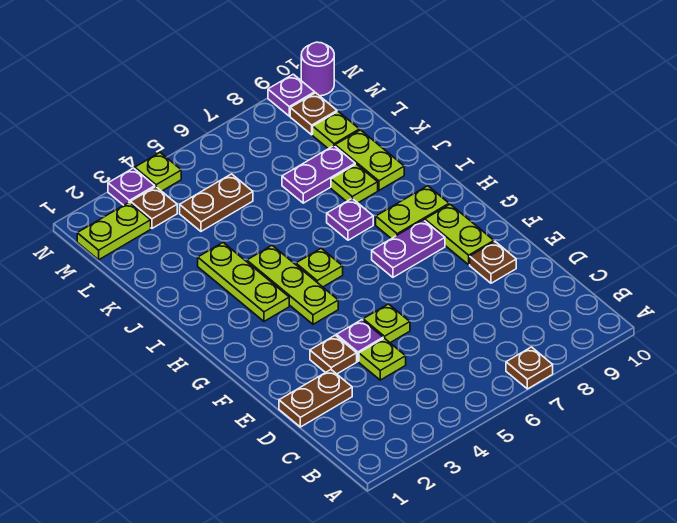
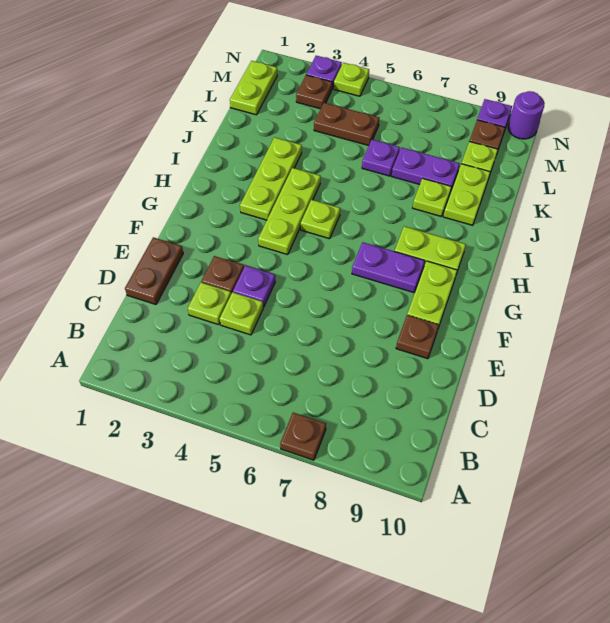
brown 1x2 plate [279,370,352,427] -> brown 1x2 plate turned to [125,237,183,304]
lime 1x1 plate [363,304,410,343] -> lime 1x1 plate moved to [188,282,231,325]
purple 1x1 plate [327,199,373,240] -> purple 1x1 plate moved to [362,140,400,176]
lime 1x2 plate [77,202,151,260] -> lime 1x2 plate turned to [230,61,277,115]

